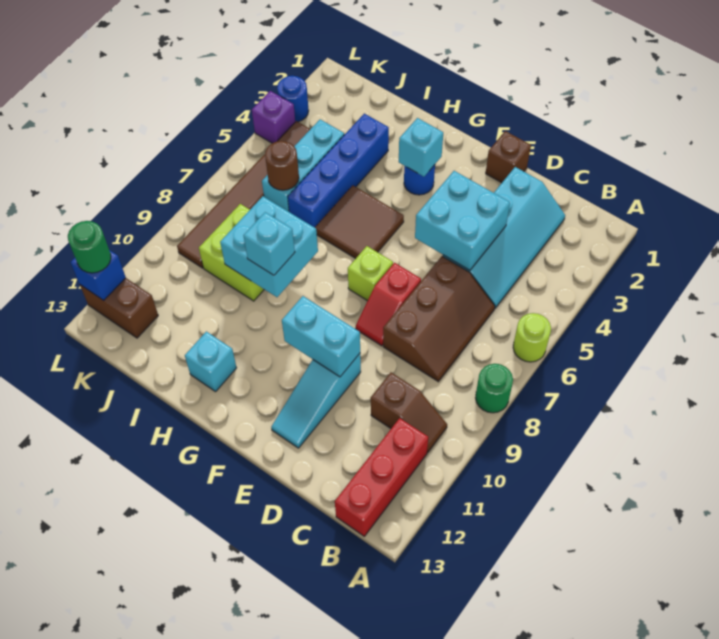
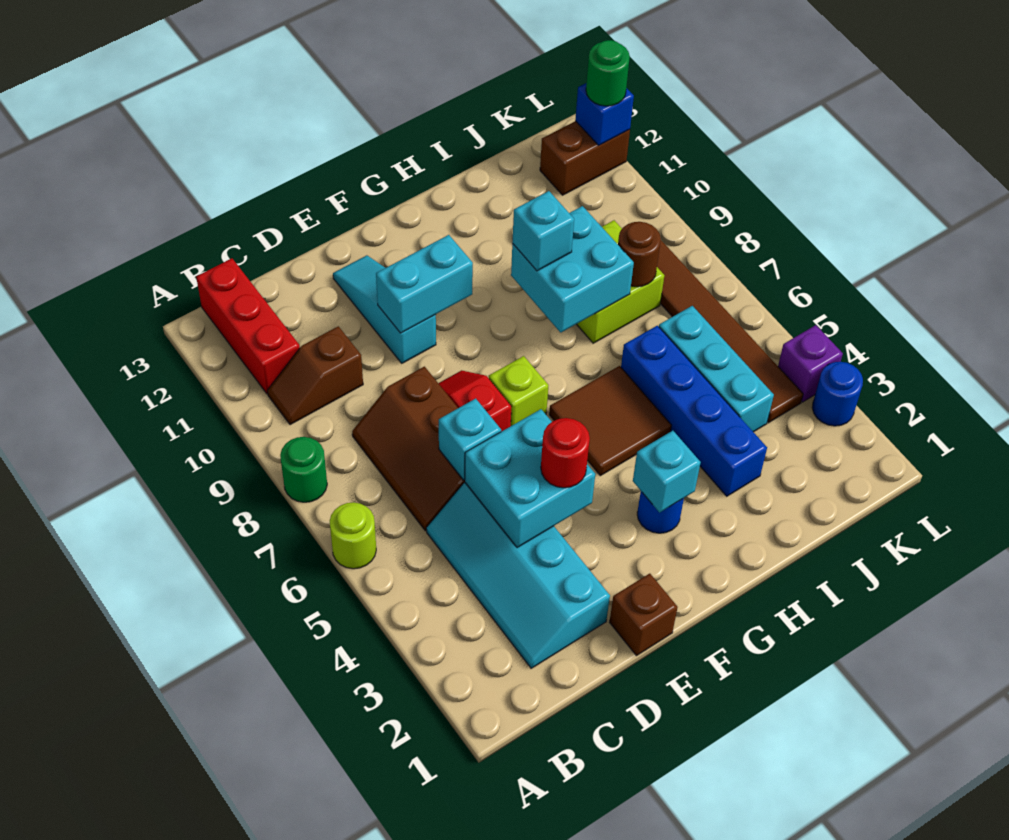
none -> red 1x1 round brick [541,418,590,488]
cyan 1x1 brick [185,331,237,392] -> cyan 1x1 brick moved to [439,398,501,480]
brown 1x1 round brick [265,141,299,190] -> brown 1x1 round brick moved to [618,222,661,287]

